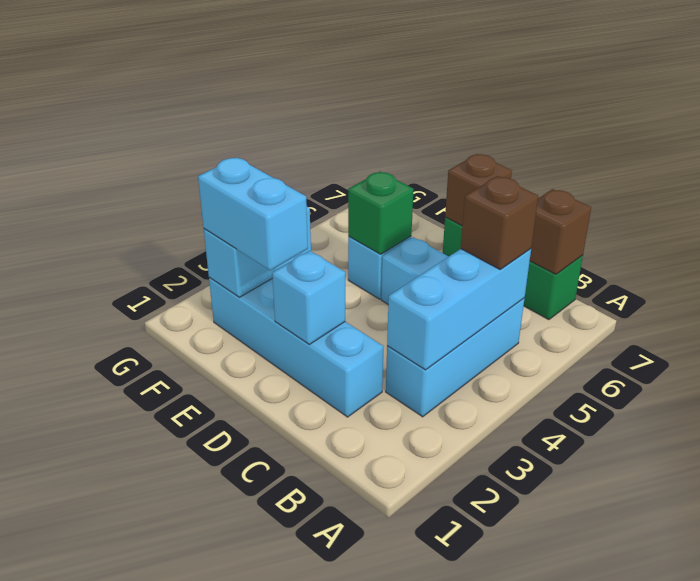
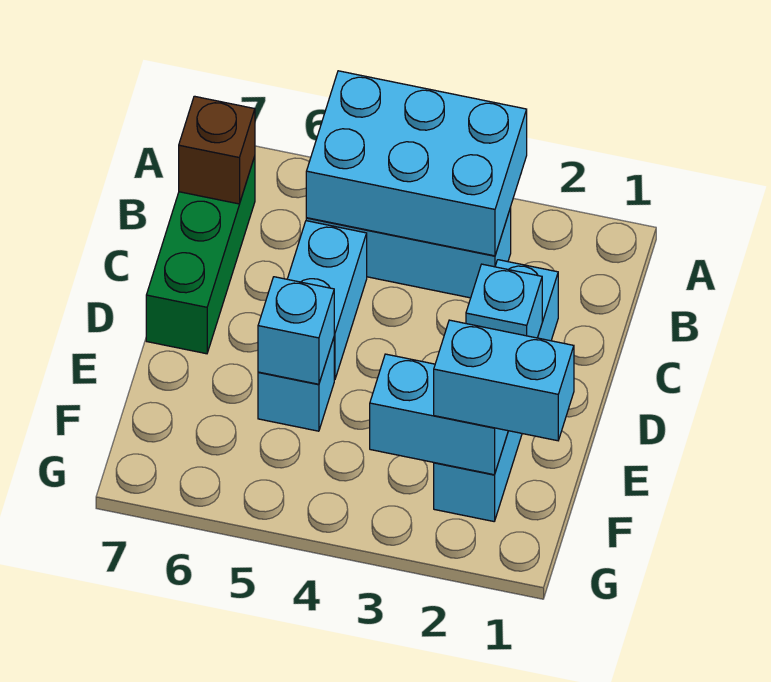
cyan 1x3 brick [387,249,531,370] -> cyan 2x3 brick [306,71,527,256]
brown 1x1 brick [461,176,538,270] -> none
brown 1x1 brick [445,154,512,225] -> none
cyan 1x2 brick [198,157,308,270] -> cyan 1x2 brick turned to [434,320,574,441]
green 1x1 brick [348,172,414,254] -> cyan 1x1 brick [258,277,334,384]

